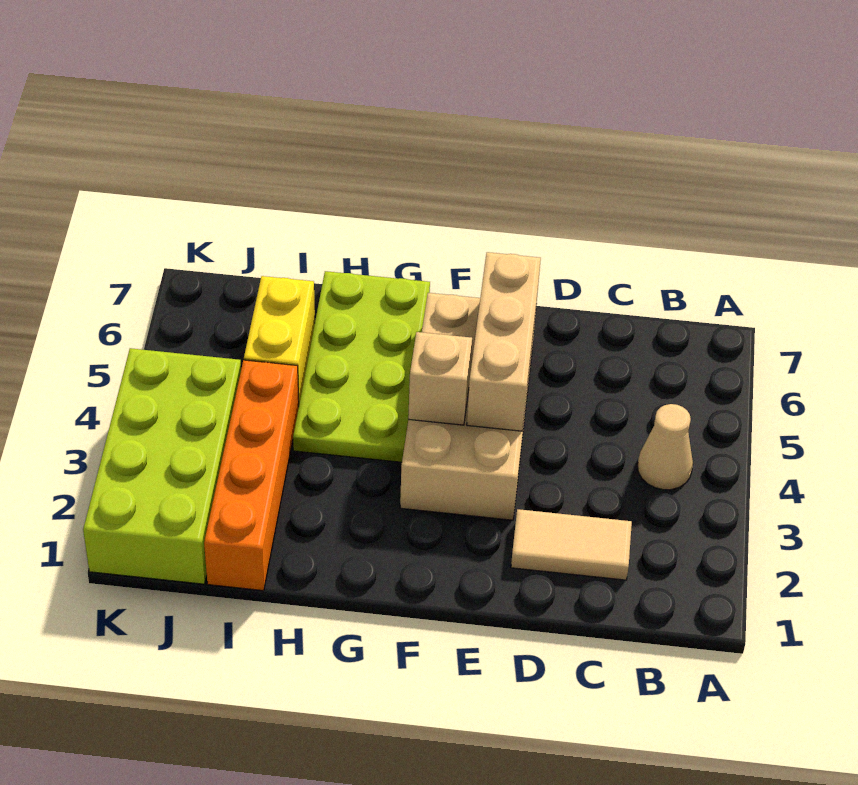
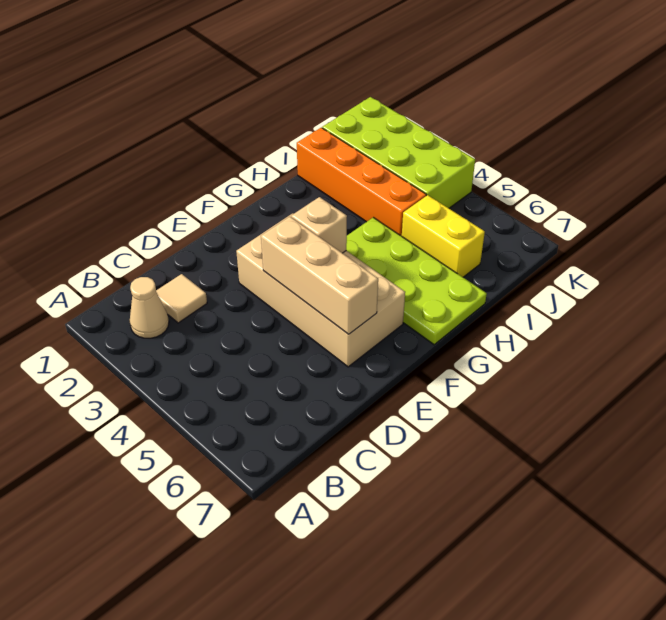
tan 1x1 cone [637,404,693,490] -> tan 1x1 cone moved to [130,277,169,338]
tan 1x2 tile [511,509,632,580] -> tan 1x1 tile [156,274,207,323]

